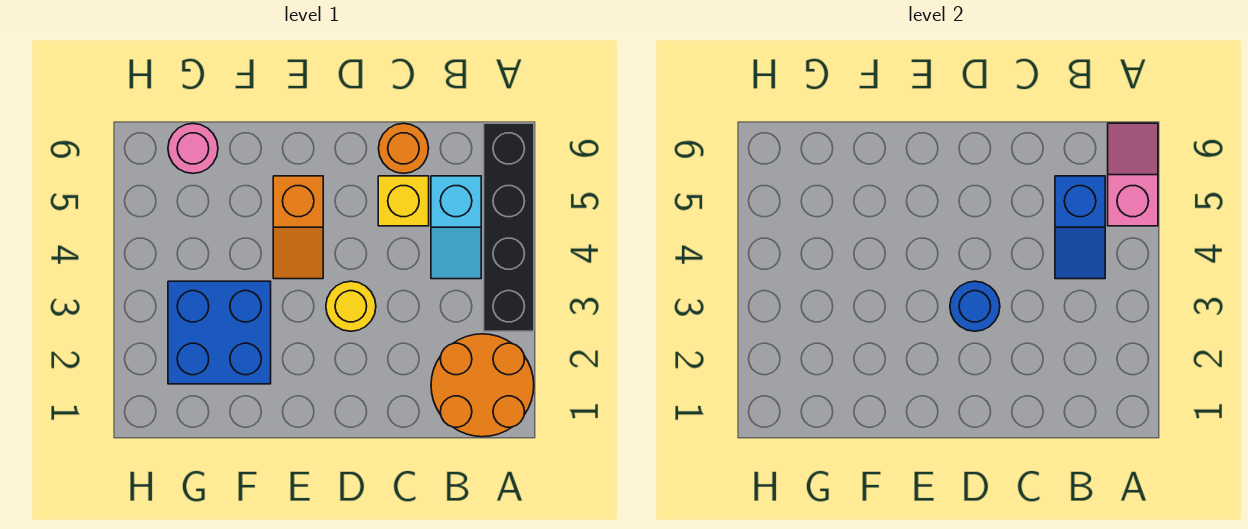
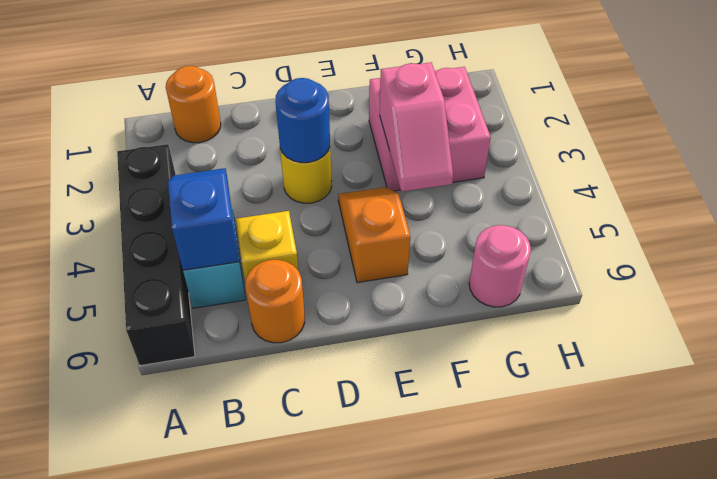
orange 2x2 round brick [431,334,534,437] -> orange 1x1 round brick [166,66,221,143]
pink 1x2 slope [1108,123,1158,226] -> pink 1x2 slope moved to [380,62,453,192]
blue 2x2 brick [168,281,271,384] -> pink 2x2 brick [369,67,491,191]

